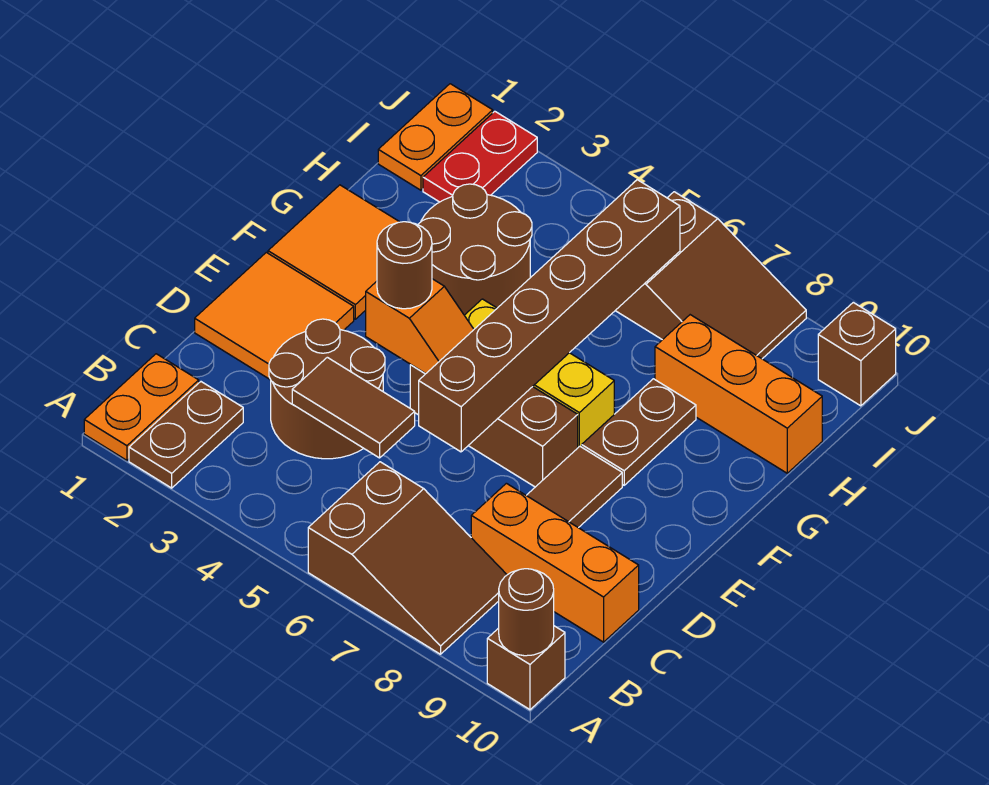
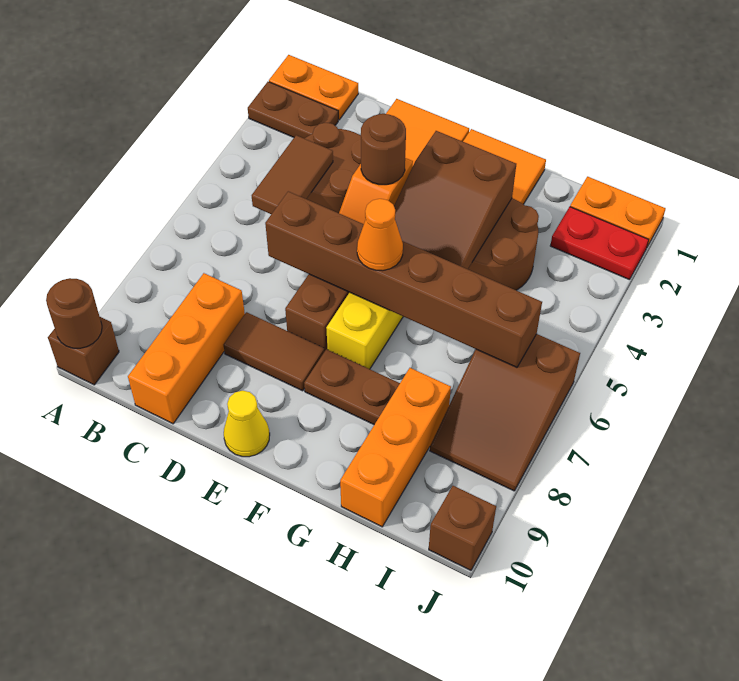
brown 2x3 slope [308,462,507,654] -> brown 2x3 slope moved to [394,131,516,269]
none -> yellow 1x1 cone [224,391,270,457]
none -> orange 1x1 cone [357,199,403,271]

